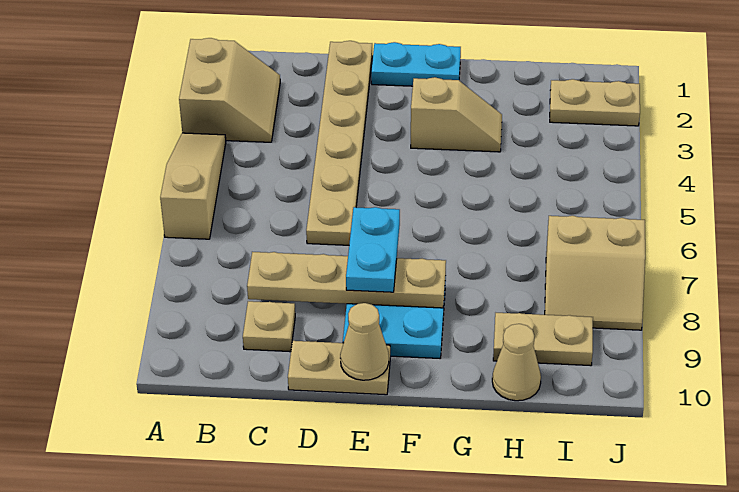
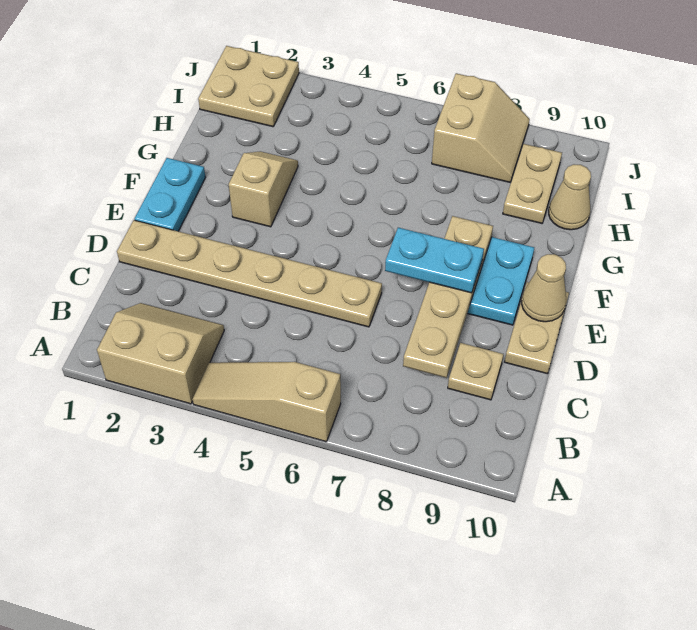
tan 1x2 plate [550,79,640,126] -> tan 2x2 plate [198,46,299,127]

